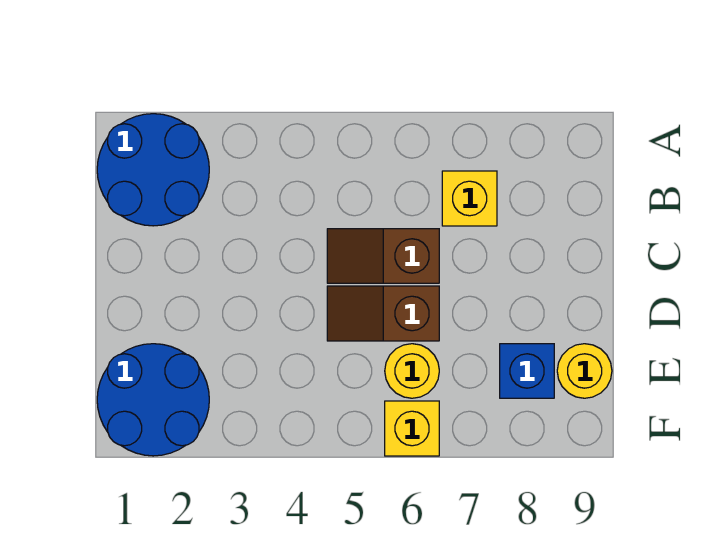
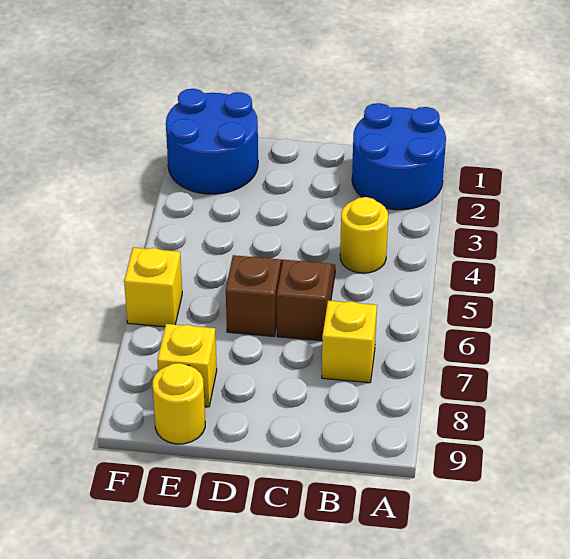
yellow 1x1 round brick [385,344,439,398] -> yellow 1x1 round brick moved to [340,197,388,273]
blue 1x1 brick [500,344,554,398] -> yellow 1x1 brick [157,324,217,407]

